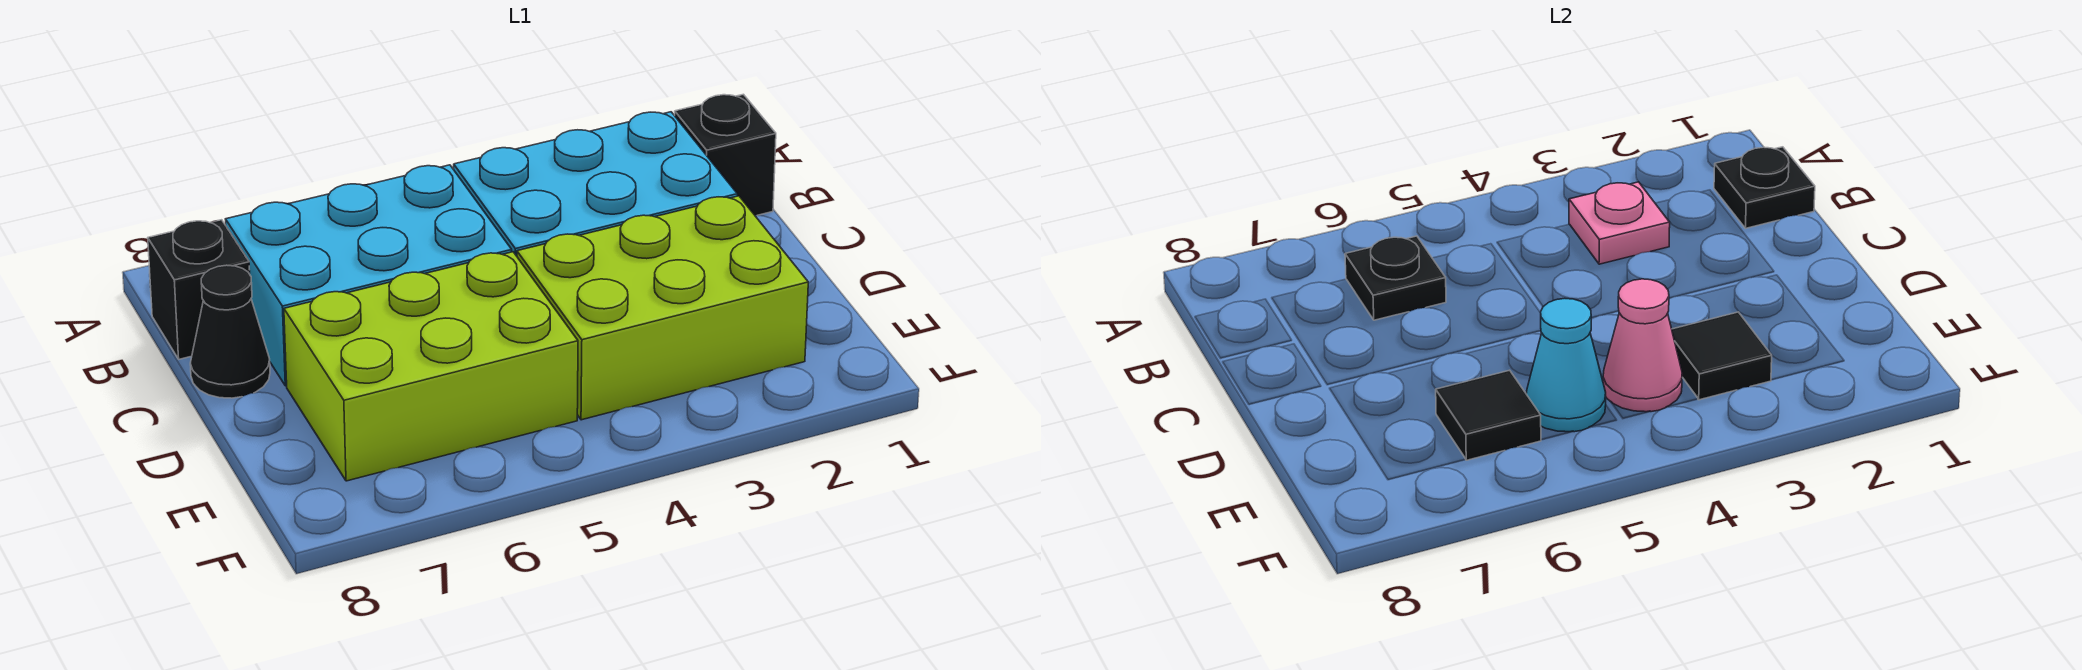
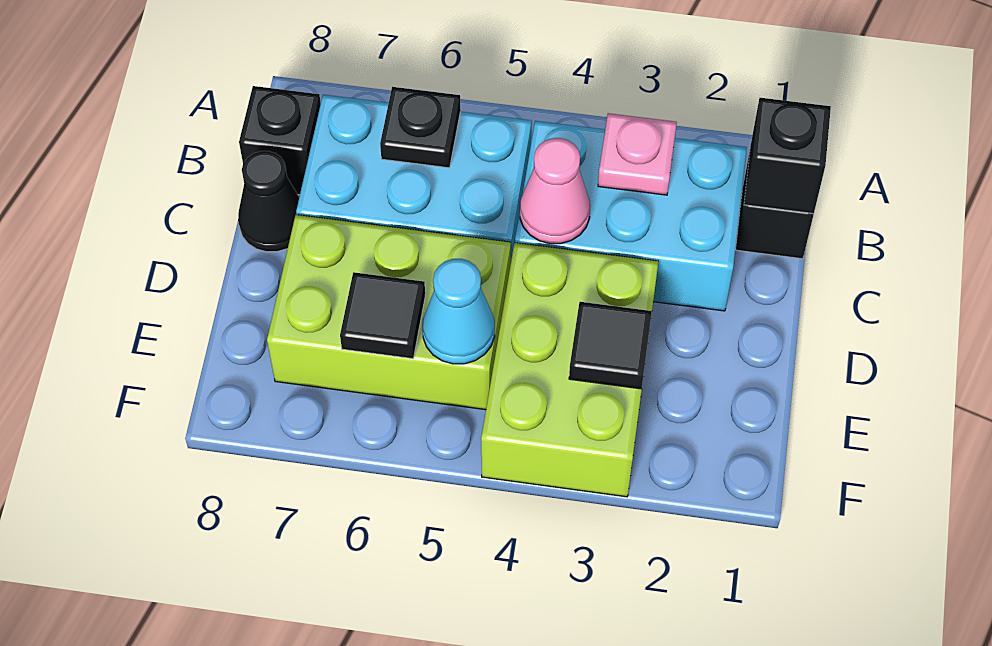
black 1x1 plate [1714,147,1815,228] -> black 1x1 brick [744,98,831,214]
lime 2x3 brick [517,196,808,420] -> lime 2x3 brick turned to [481,243,658,497]
pink 1x1 cone [1603,279,1682,412] -> pink 1x1 cone moved to [520,138,590,244]

